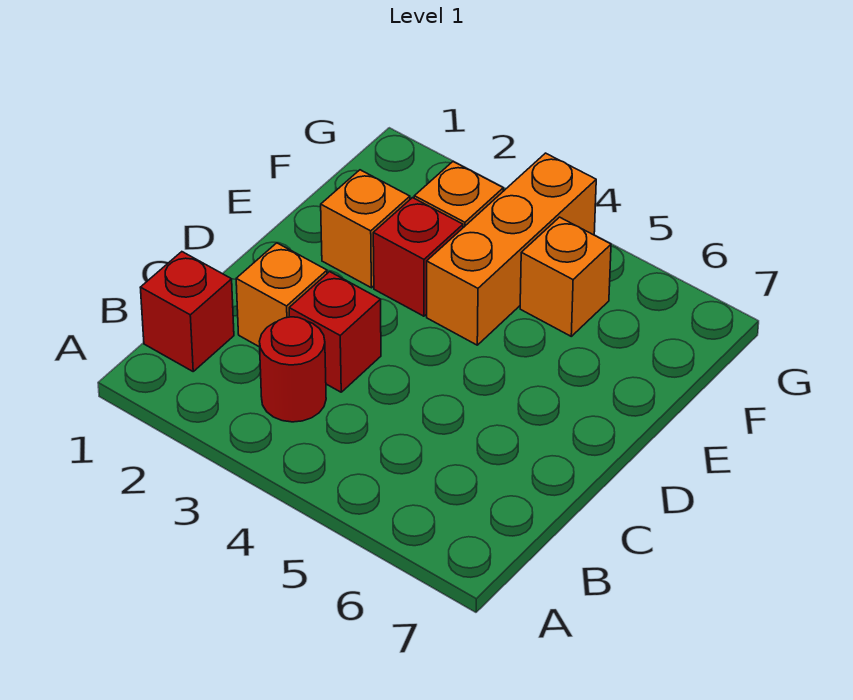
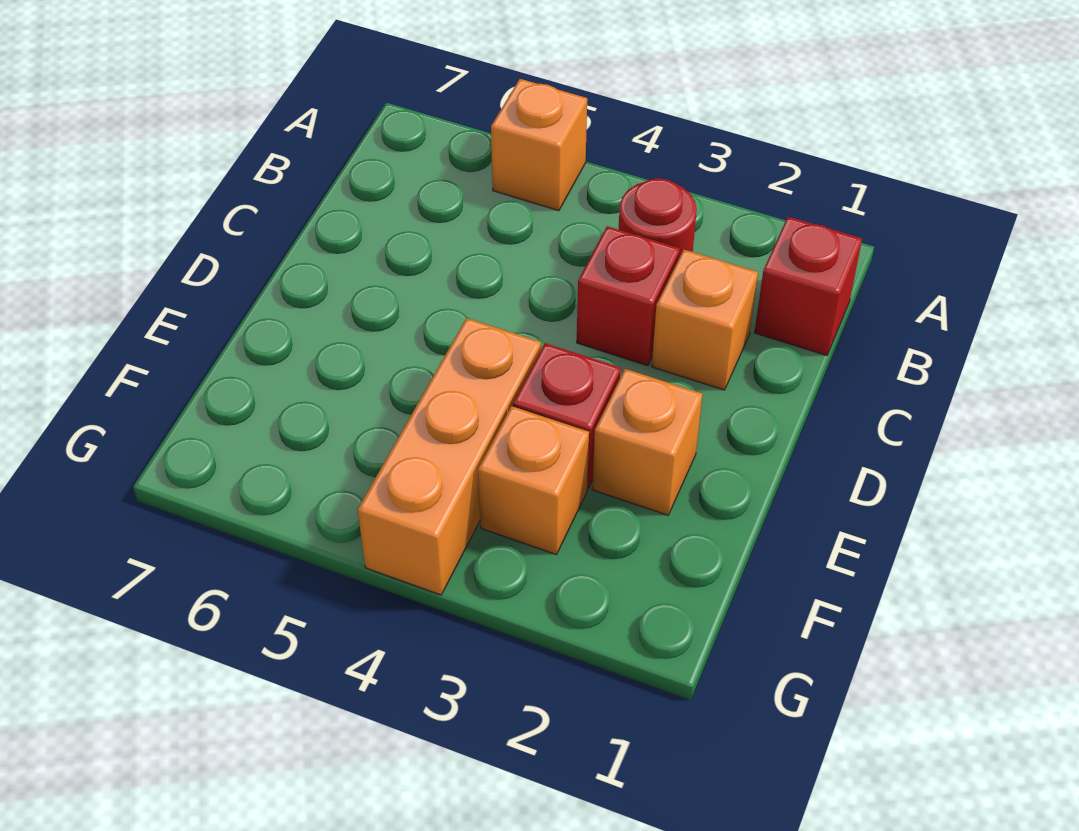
orange 1x1 brick [520,217,611,336] -> orange 1x1 brick moved to [491,79,587,211]

